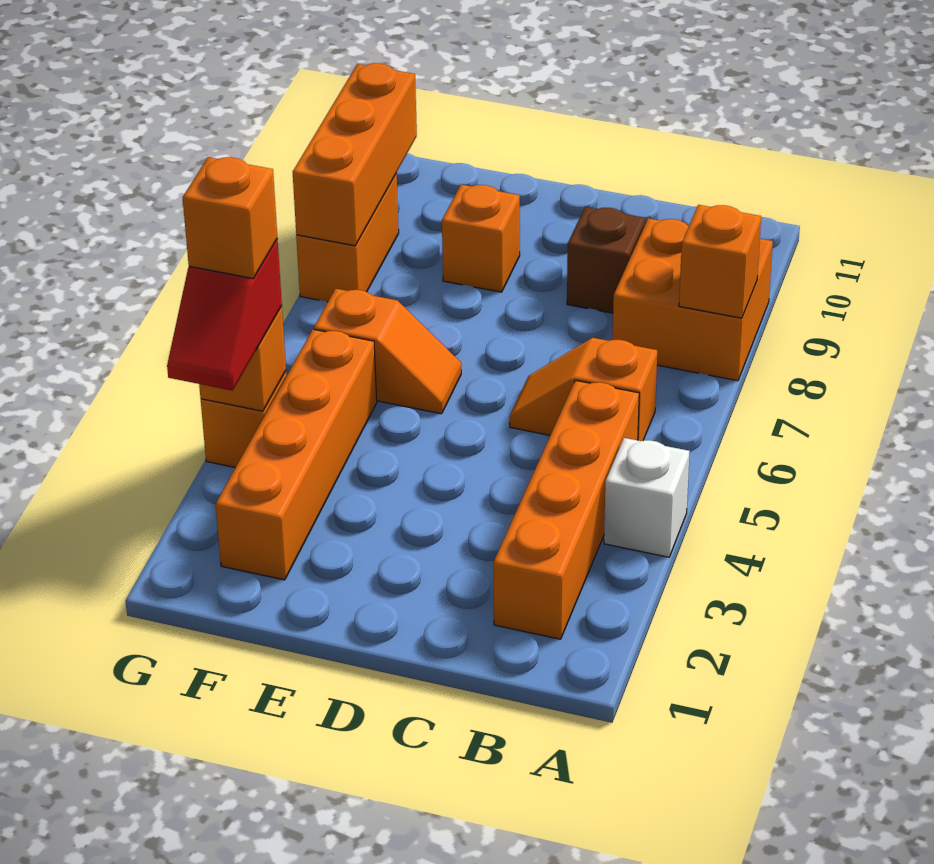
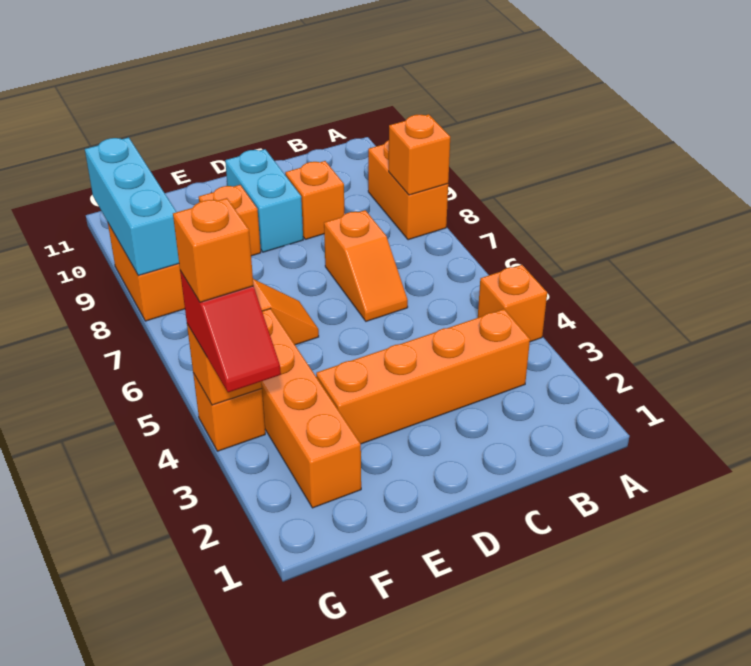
white 1x1 brick [604,438,690,557] -> orange 1x1 brick [478,265,547,342]
orange 2x2 brick [612,218,773,381] -> orange 1x2 brick [368,140,448,240]
orange 1x4 brick [493,380,639,639] -> orange 1x4 brick turned to [316,309,530,444]
orange 1x2 slope [510,338,657,441] -> orange 1x2 slope turned to [324,210,408,321]
brown 1x1 brick [567,207,645,313] -> orange 1x1 brick [285,161,344,239]
none -> cyan 1x2 brick [225,149,303,252]
orange 1x3 brick [293,63,417,246] -> cyan 1x3 brick [85,137,179,276]

